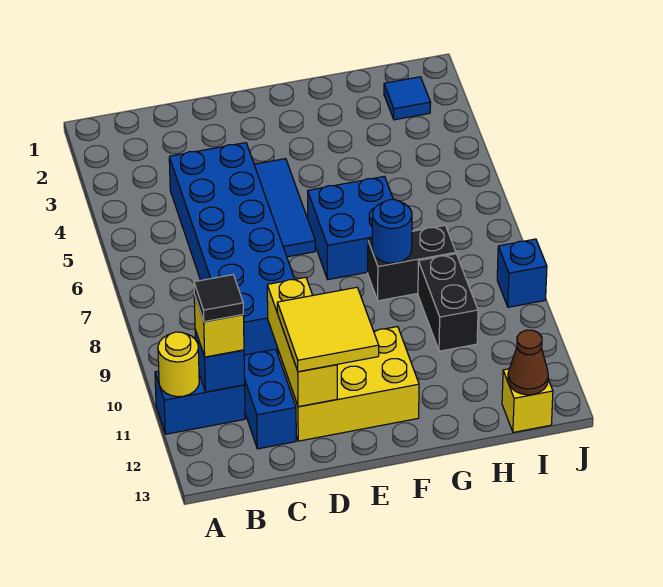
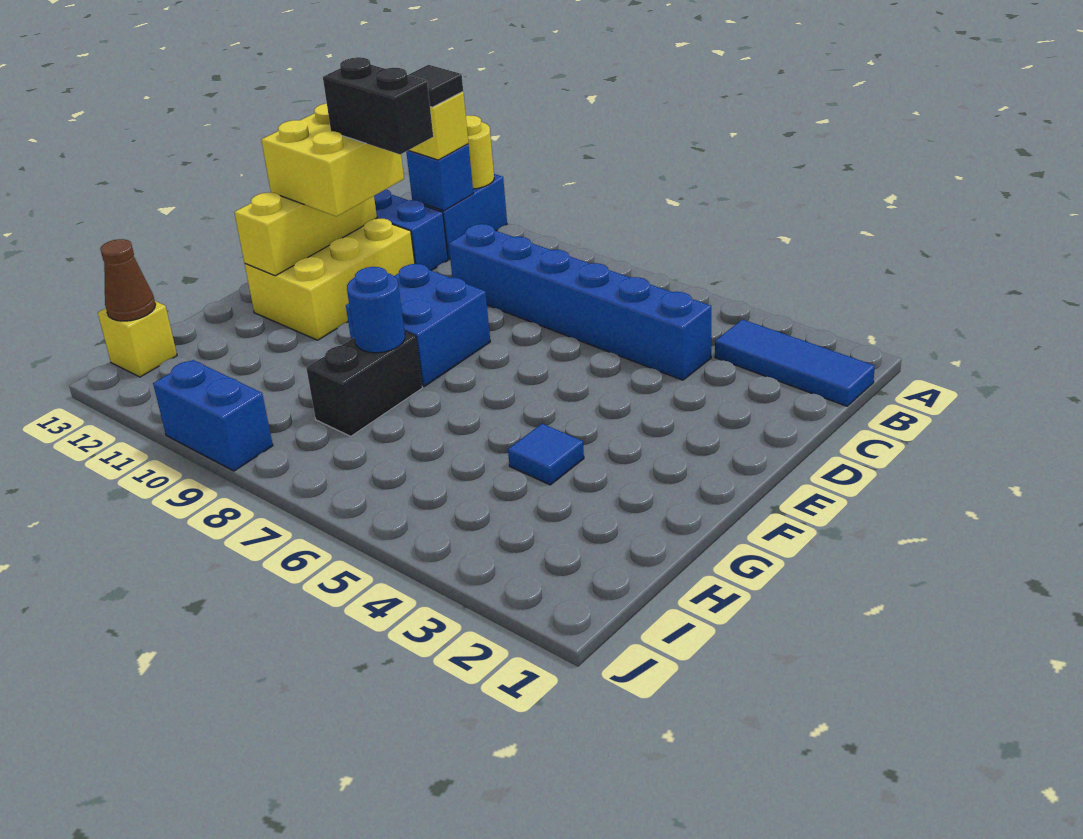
blue 2x6 brick [169,143,294,355] -> blue 1x6 brick [449,224,711,380]
yellow 1x3 brick [267,277,337,407] -> yellow 1x3 brick turned to [234,192,377,276]
yellow 2x2 tile [277,287,379,372] -> yellow 2x2 brick [261,103,404,216]
blue 1x3 tile [254,159,315,257] -> blue 1x3 tile moved to [715,319,875,406]
blue 2x2 brick [308,176,393,280] -> blue 2x2 brick moved to [346,264,490,387]
black 1x2 brick [418,254,478,351] -> black 1x2 brick moved to [323,57,433,154]
blue 1x1 tile [384,77,431,120] -> blue 1x1 tile moved to [508,424,584,485]
blue 1x1 brick [497,239,547,307] -> blue 1x2 brick [153,360,273,471]

